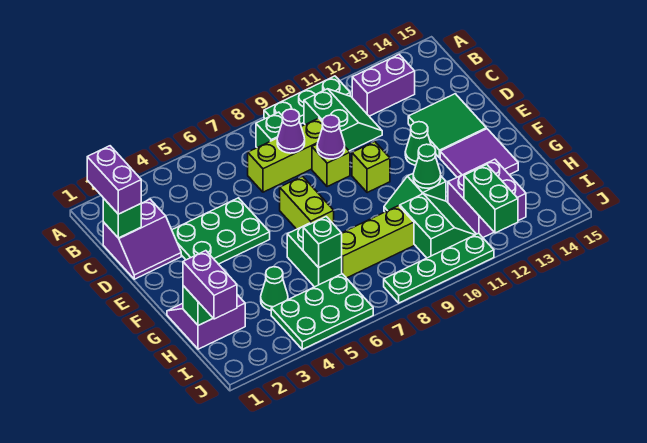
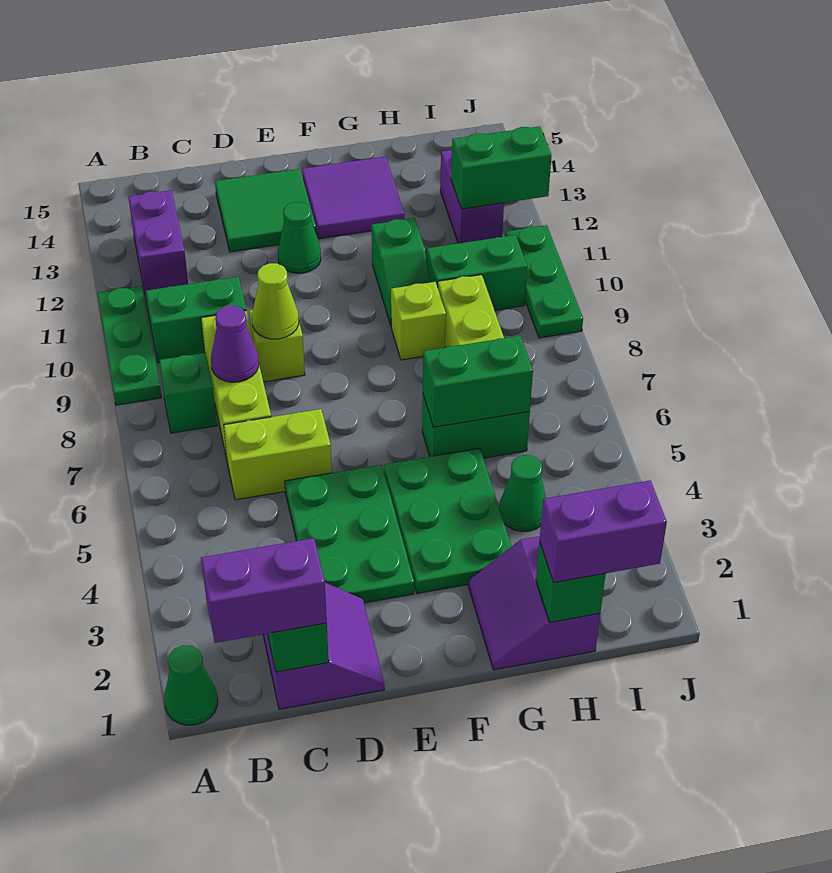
purple 1x1 cone [317,115,345,159] -> lime 1x1 cone [252,263,299,339]
lime 1x2 brick [280,176,334,229] -> lime 1x2 brick moved to [224,409,332,500]
lime 1x1 brick [352,142,390,193] -> lime 1x1 brick moved to [391,282,446,360]
green 1x1 cone [413,144,441,188] -> green 1x1 cone moved to [164,645,218,725]
green 1x1 brick [303,217,342,267] -> green 1x2 brick [423,336,533,427]
purple 2x2 brick [448,159,526,237] -> purple 1x2 brick [440,150,504,243]
green 2x3 plate [271,274,373,349] -> green 2x3 plate moved to [384,448,512,593]
green 1x4 plate [384,233,494,303] -> green 1x3 plate [505,225,583,338]

